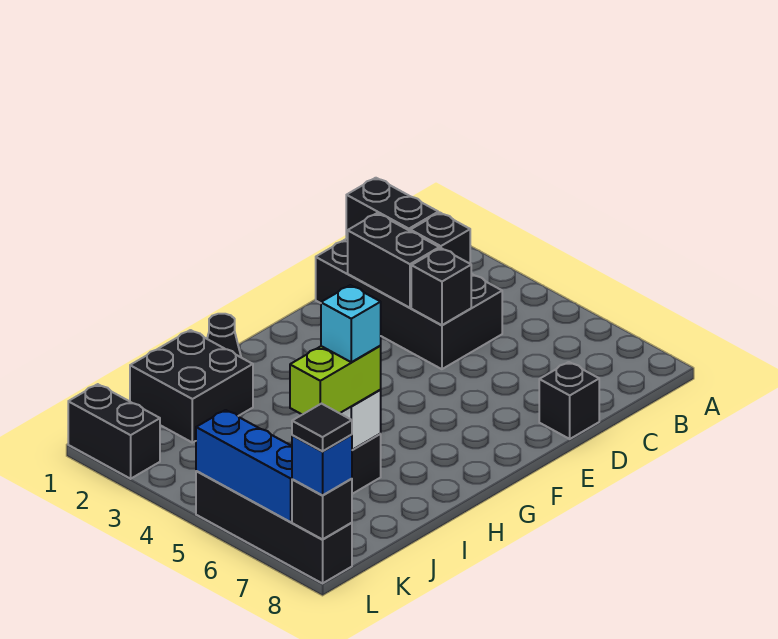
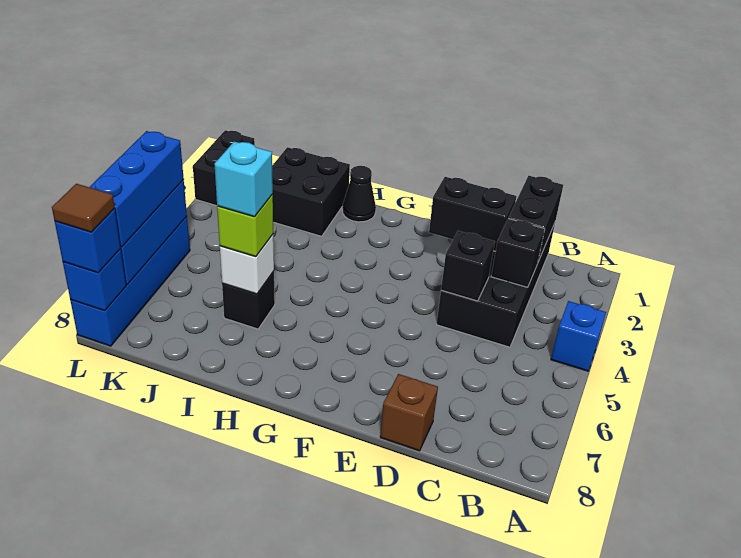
none -> blue 1x1 brick [551,301,606,371]
black 1x2 brick [348,213,439,308] -> black 1x2 brick turned to [429,177,516,251]
black 1x1 brick [539,362,599,439] -> brown 1x1 brick [380,374,438,451]
lime 1x2 brick [290,346,381,415] -> lime 1x1 brick [217,194,273,257]
black 1x4 brick [196,471,352,583] -> blue 1x4 brick [70,216,190,346]
none -> blue 1x3 brick [89,131,184,247]
black 1x1 brick [292,479,352,539] -> blue 1x1 brick [63,249,126,311]
black 1x1 tile [292,404,352,452] -> brown 1x1 tile [52,184,115,232]

